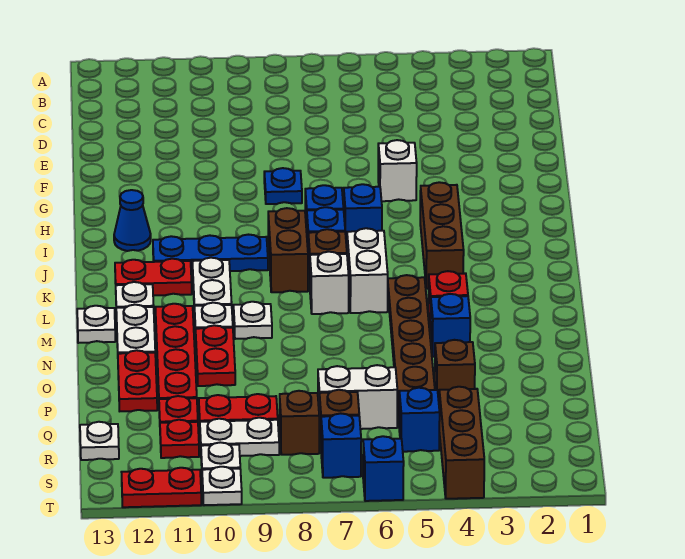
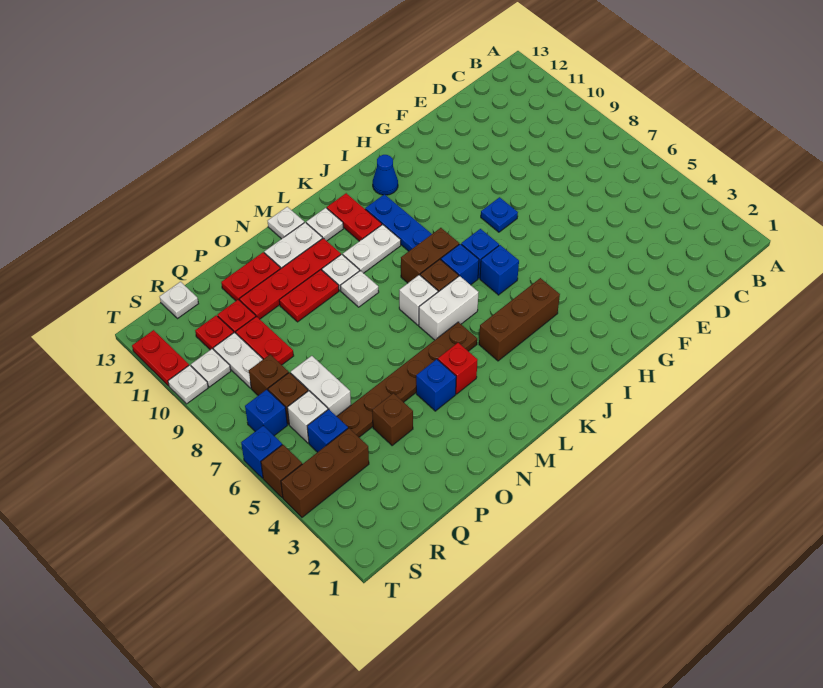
white 1x1 brick [378,140,417,201] -> white 1x1 brick moved to [287,391,328,443]
none -> brown 1x1 brick [261,445,302,498]

